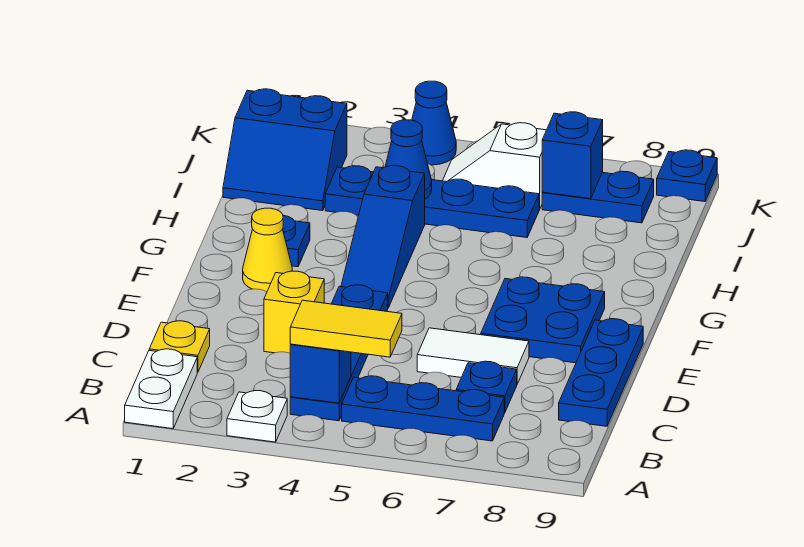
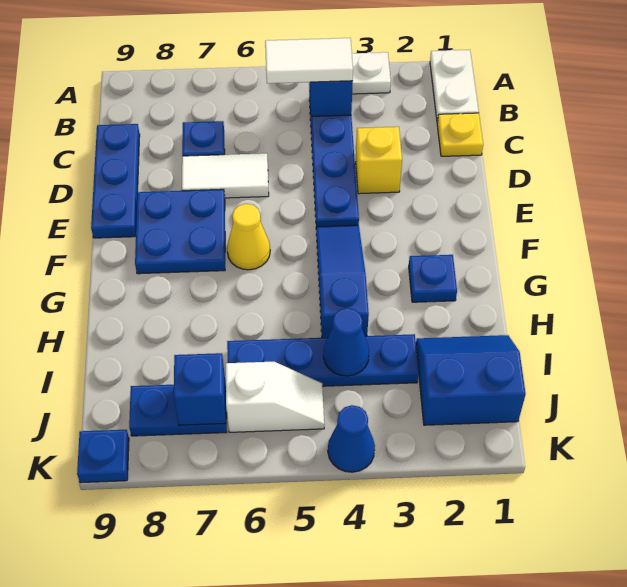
yellow 1x2 tile [290,300,402,357] -> white 1x2 tile [265,38,353,83]
blue 1x3 plate [342,376,504,441] -> none
yellow 1x1 cone [243,208,292,292] -> yellow 1x1 cone moved to [227,204,270,270]

